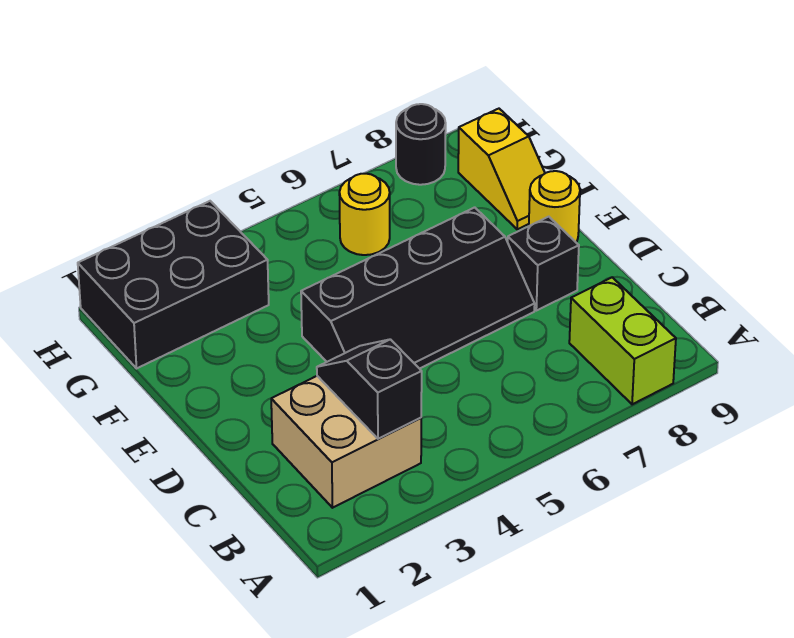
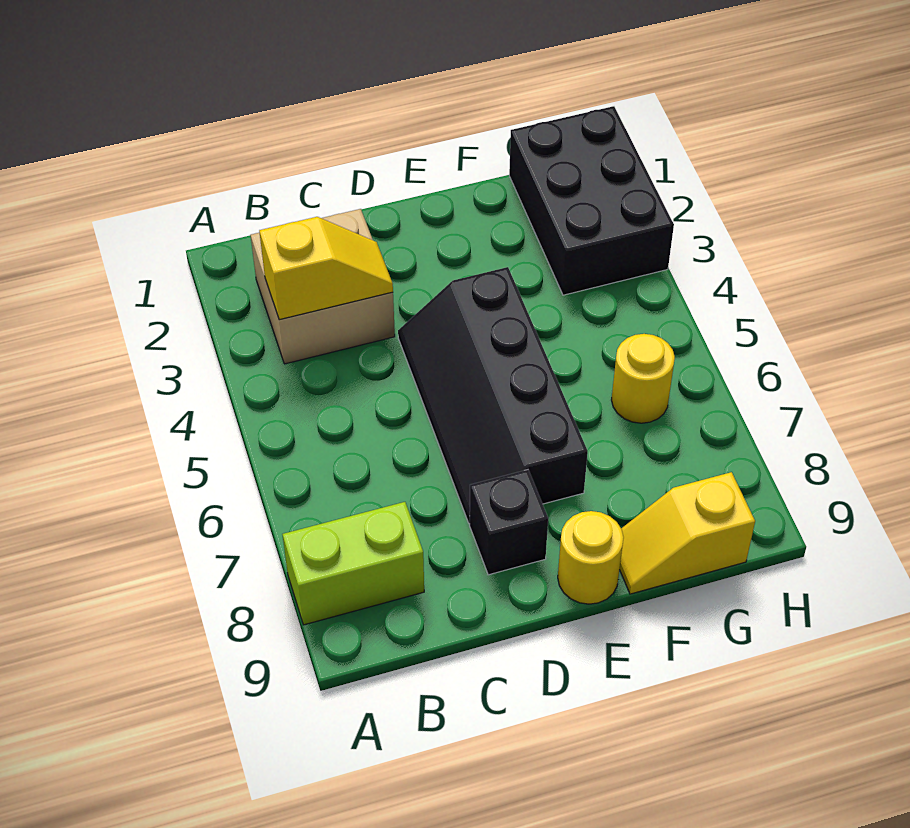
black 1x2 slope [317,339,422,439] -> yellow 1x2 slope [259,217,393,320]
black 1x1 round brick [396,104,446,185] -> none

